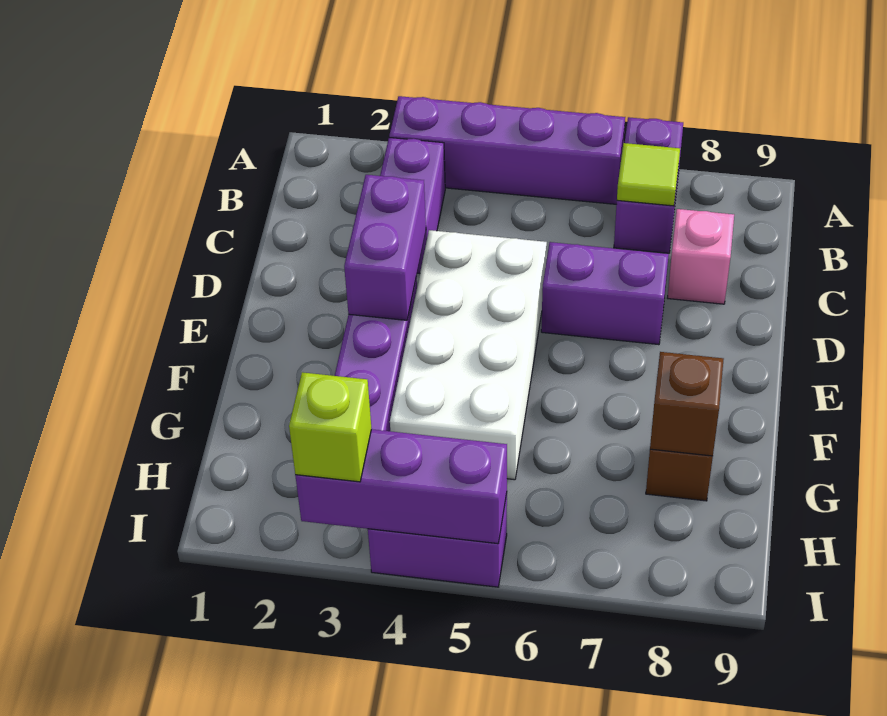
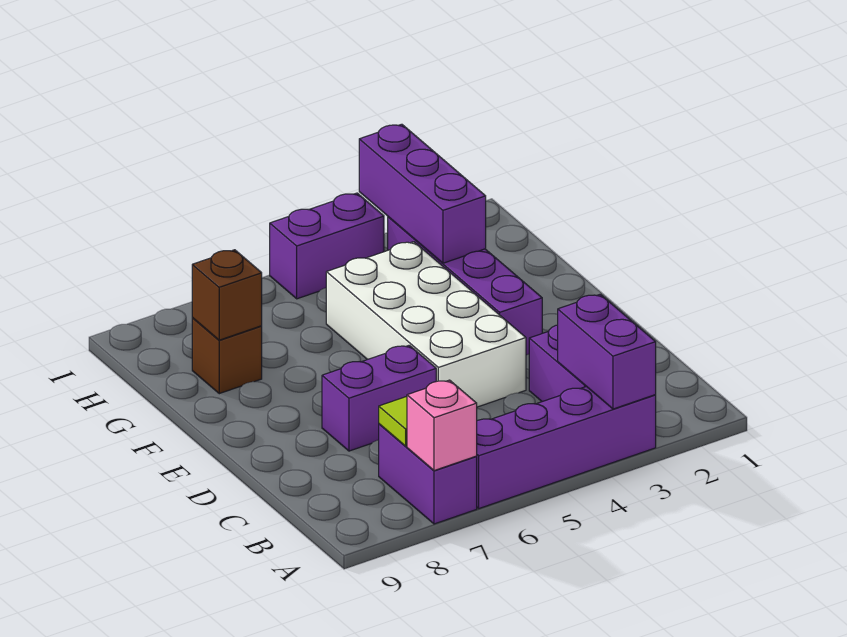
pink 1x1 brick [668,209,734,304] -> pink 1x1 brick moved to [407,380,477,471]
purple 1x2 brick [344,175,426,320] -> purple 1x2 brick moved to [558,294,656,409]
purple 1x3 brick [295,429,507,544] -> purple 1x3 brick turned to [359,124,486,263]
lime 1x1 brick [289,372,371,482] -> none

